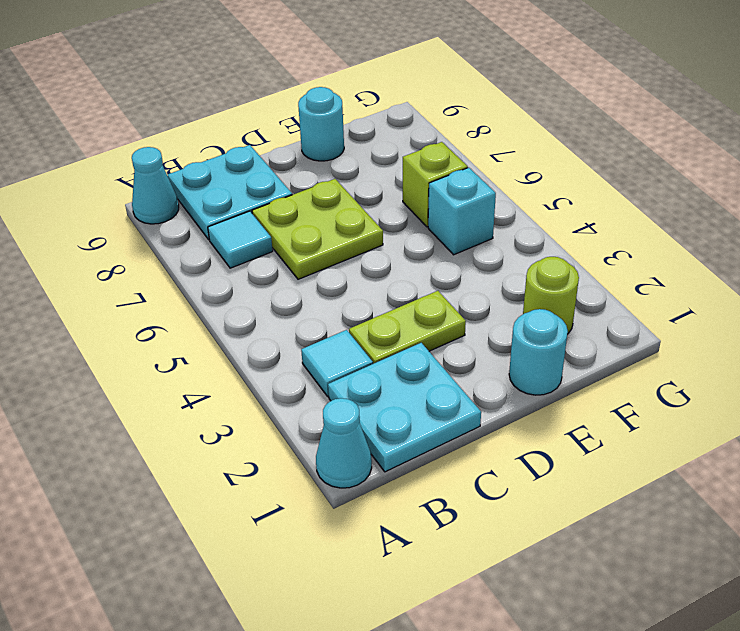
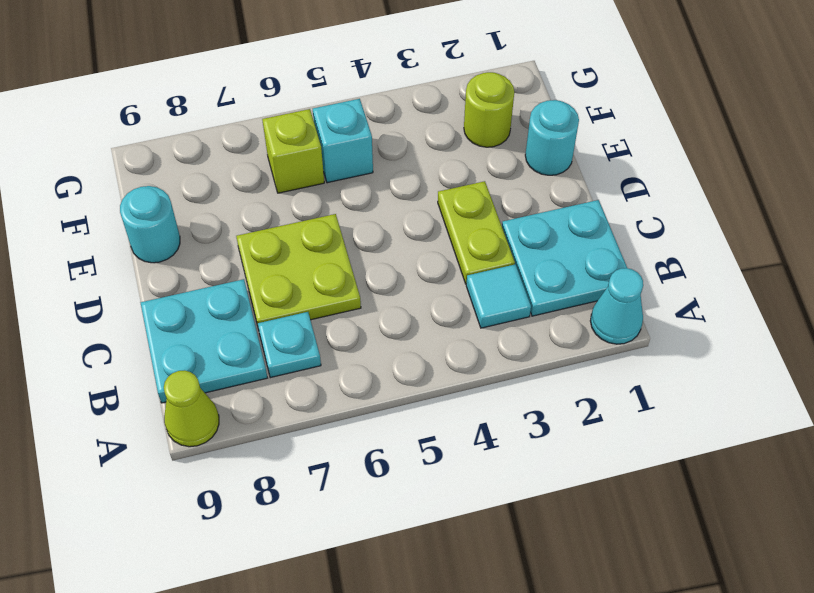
cyan 1x1 cone [132,147,179,224] -> lime 1x1 cone [164,370,219,447]
cyan 1x1 tile [208,211,273,268] -> cyan 1x1 plate [258,312,321,378]

